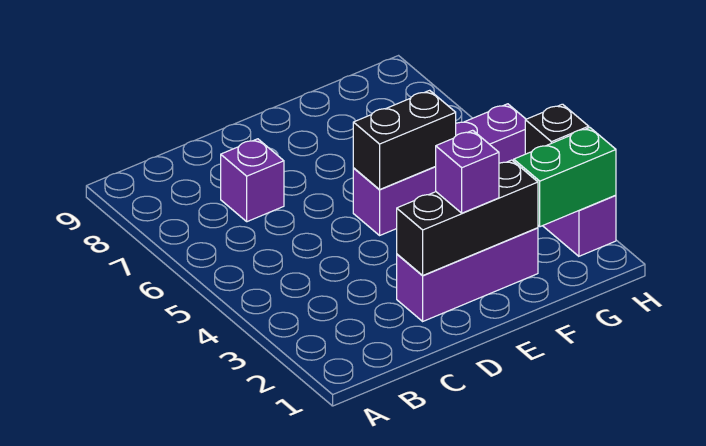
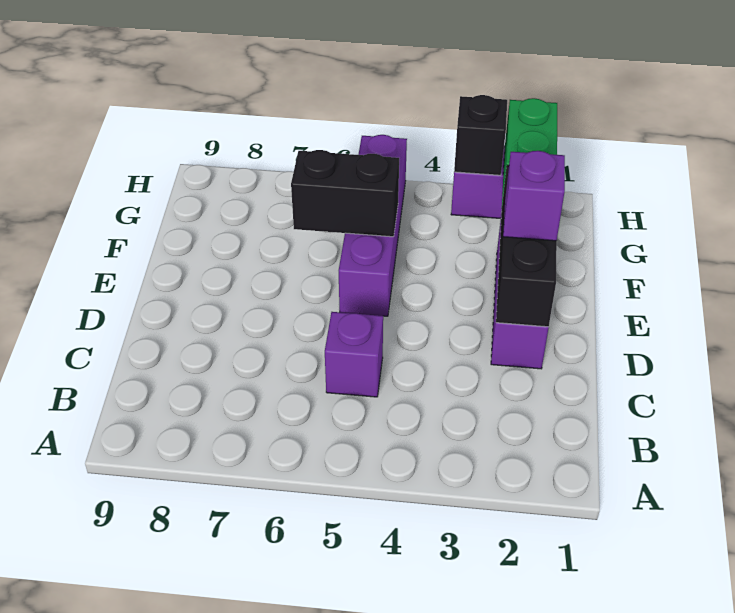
purple 1x1 brick [221,139,284,222] -> purple 1x1 brick moved to [325,312,383,397]
black 1x2 brick [353,90,456,189] -> black 1x2 brick turned to [291,150,399,237]

